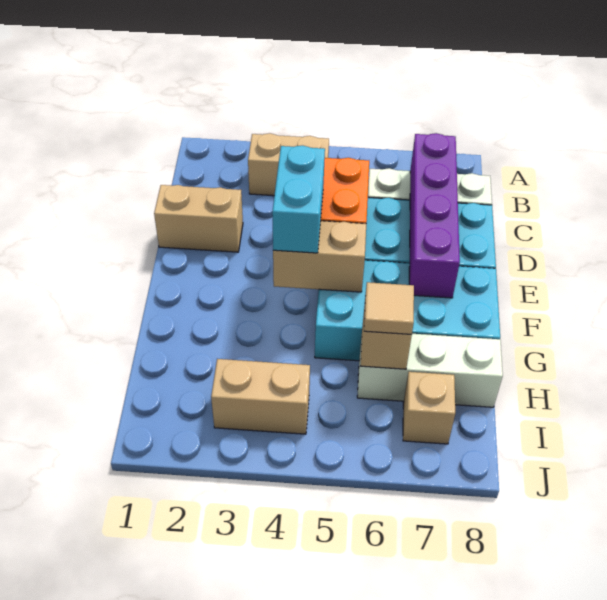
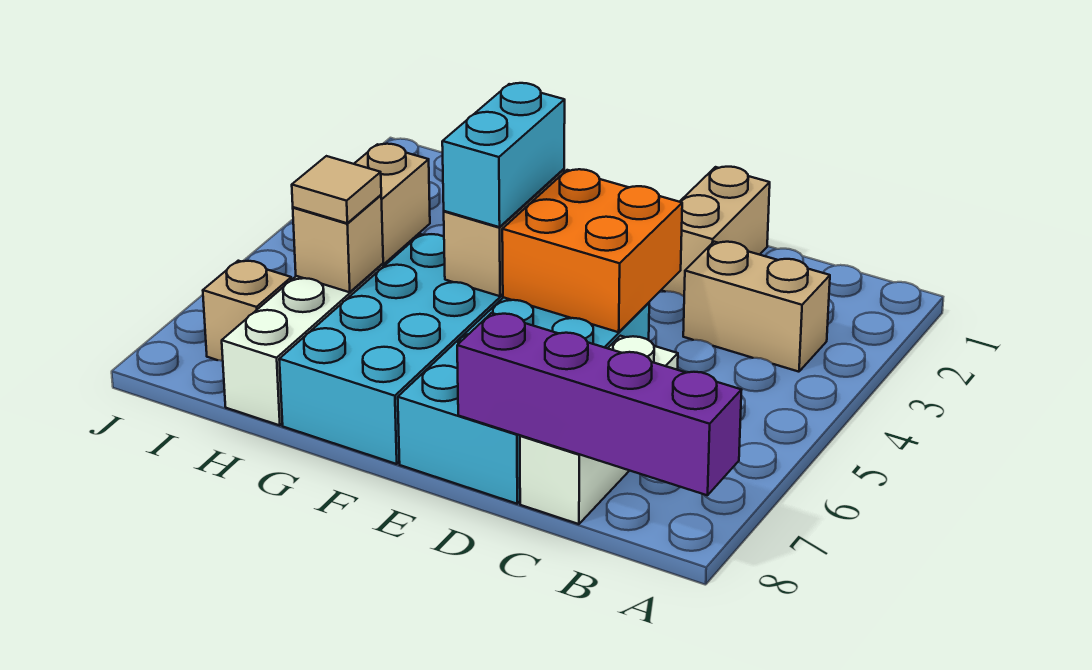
tan 1x2 brick [248,133,329,196] -> tan 1x2 brick turned to [683,242,830,372]
purple 1x4 brick [409,133,460,298] -> purple 1x4 brick moved to [457,313,741,495]
cyan 1x2 brick [272,145,325,253] -> cyan 1x2 brick turned to [442,83,565,227]

